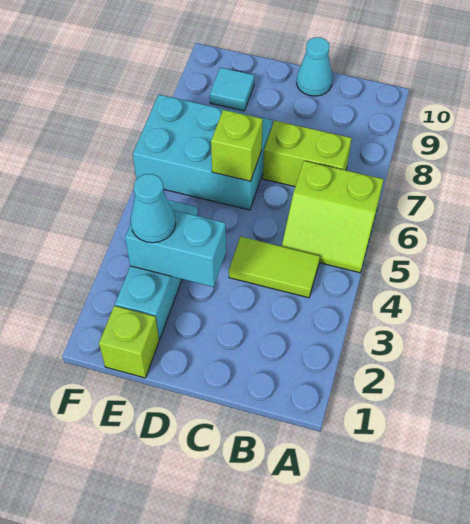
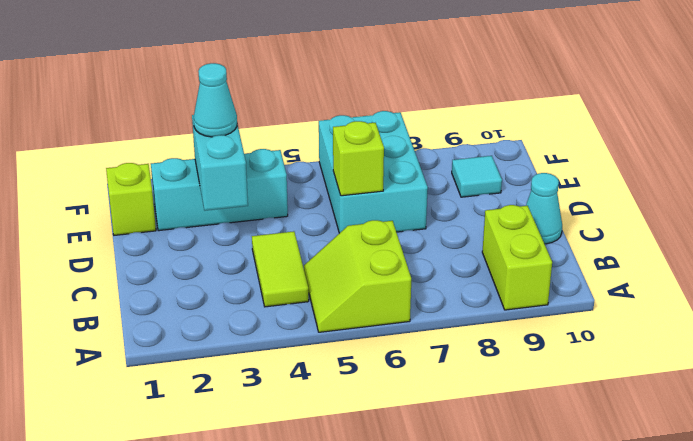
lime 1x2 brick [263,120,352,187] -> lime 1x2 brick moved to [482,205,552,310]

